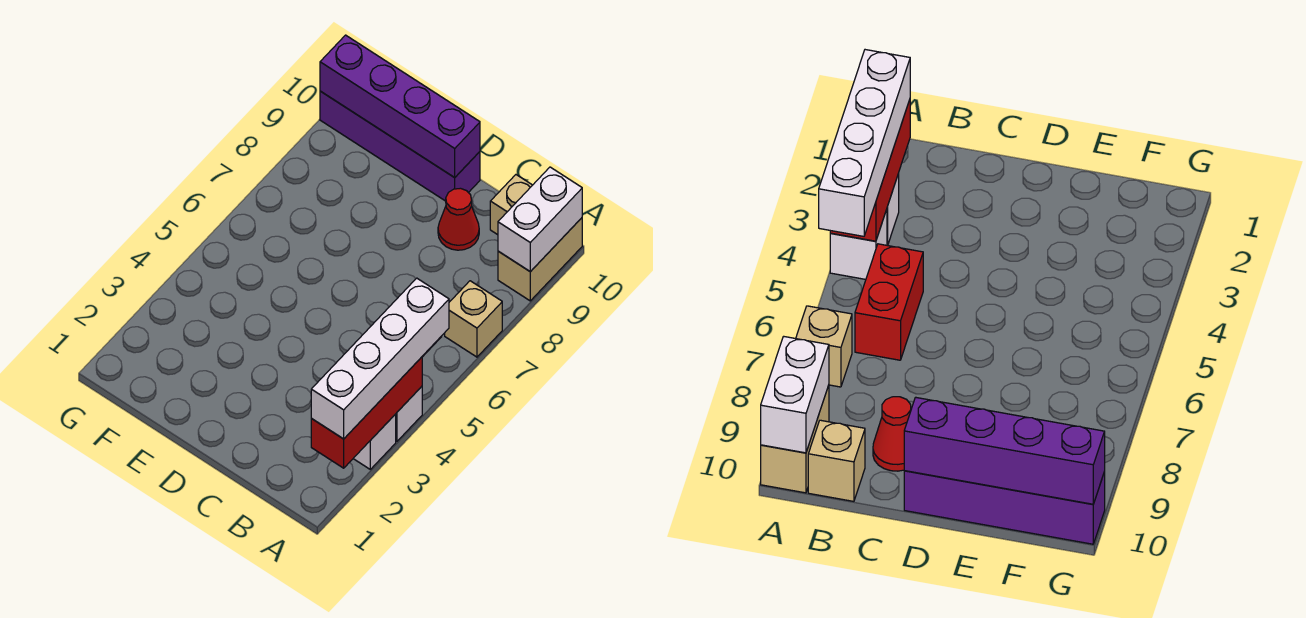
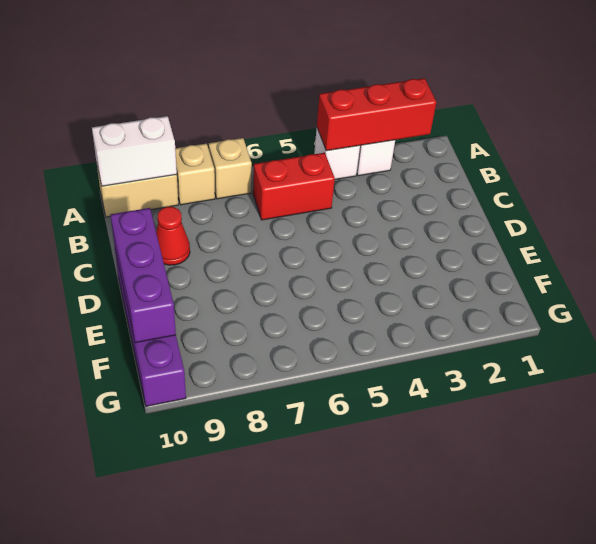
white 1x4 brick [311,278,449,439] -> none
tan 1x1 brick [490,175,532,235] -> tan 1x1 brick moved to [175,143,215,205]
purple 1x4 brick [320,35,480,178] -> purple 1x3 brick [111,208,176,343]

